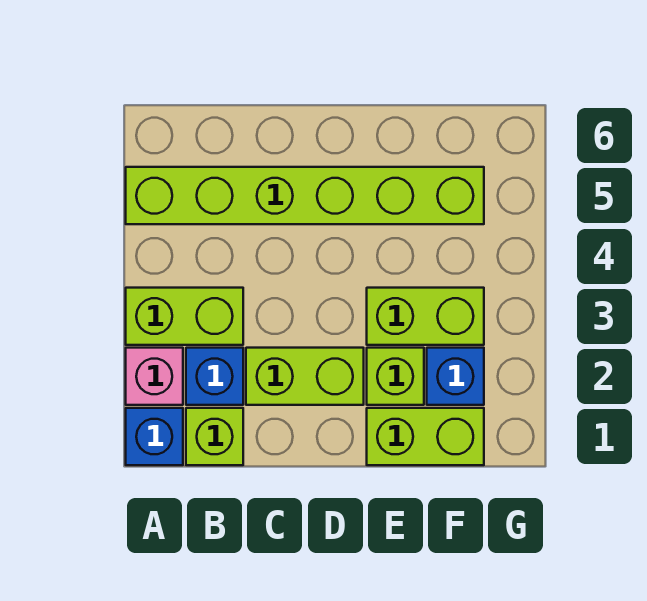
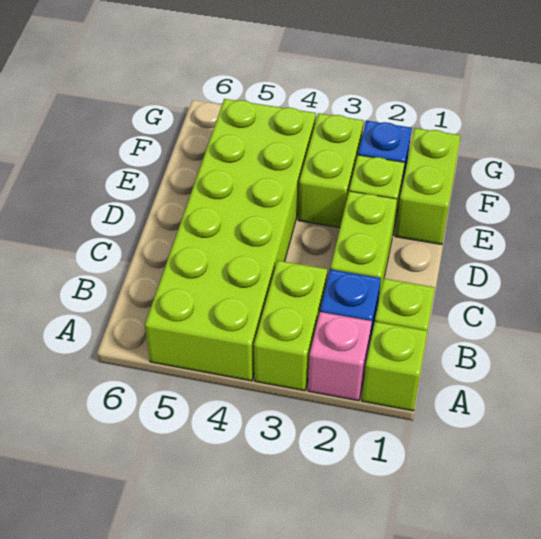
blue 1x1 brick [126,408,183,465] -> lime 1x1 brick [362,322,427,411]
lime 1x6 brick [126,167,484,224] -> lime 2x6 brick [145,99,316,381]

